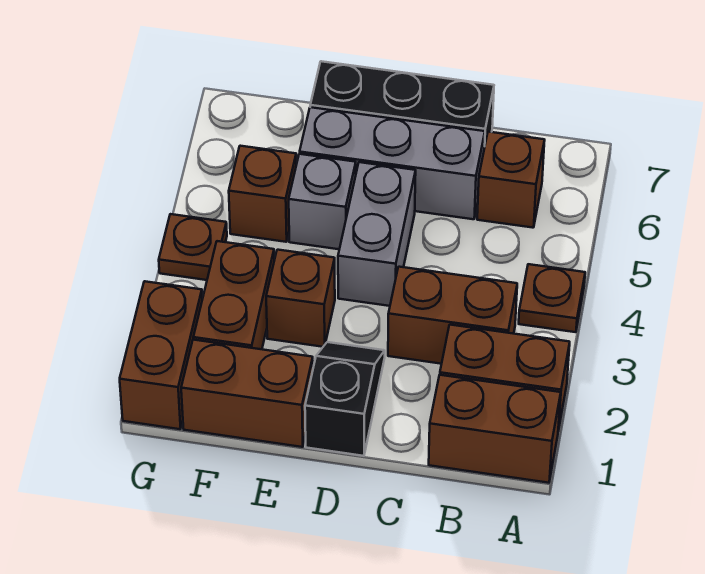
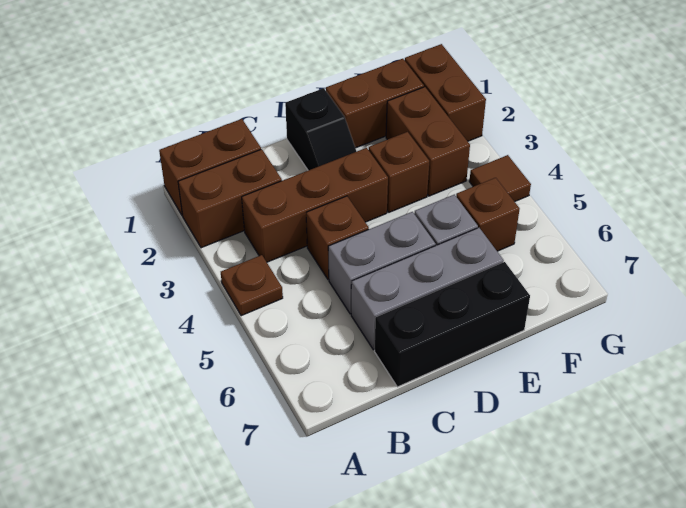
brown 1x2 brick [388,267,517,364] -> brown 1x3 brick [242,148,388,262]
brown 1x1 brick [477,132,545,228] -> brown 1x1 brick moved to [306,196,369,279]
grey 1x2 brick [338,162,416,306] -> grey 1x2 brick turned to [328,212,436,314]
brown 1x1 plate [159,214,227,280] -> brown 1x1 tile [469,155,531,202]

